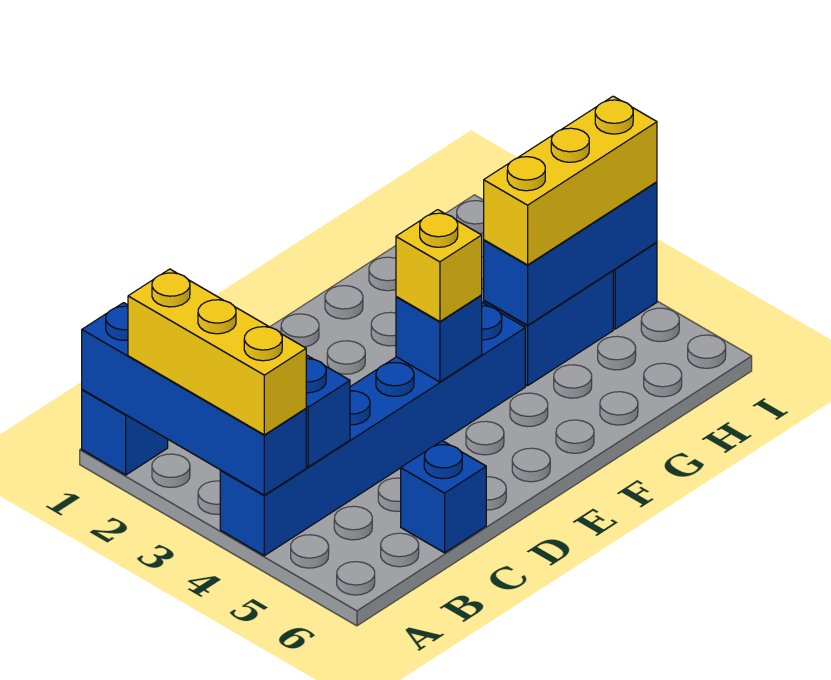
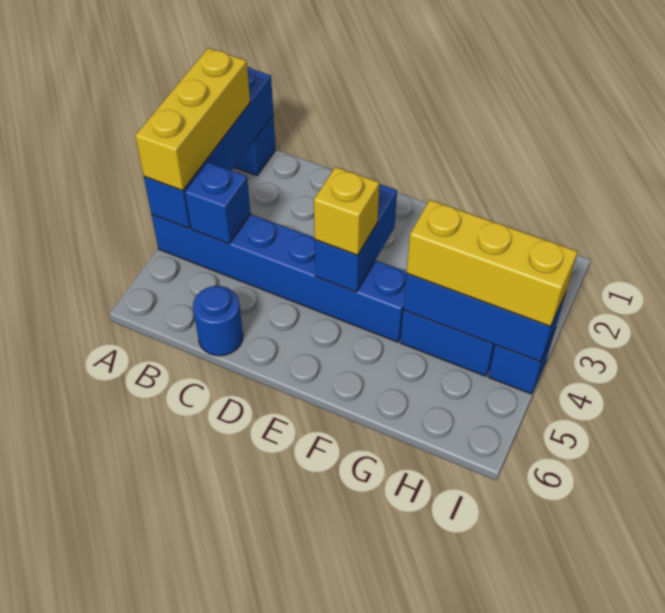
blue 1x1 brick [401,441,486,553] -> blue 1x1 round brick [193,286,243,356]
blue 1x1 brick [396,296,482,382] -> blue 1x2 brick [315,184,397,292]

